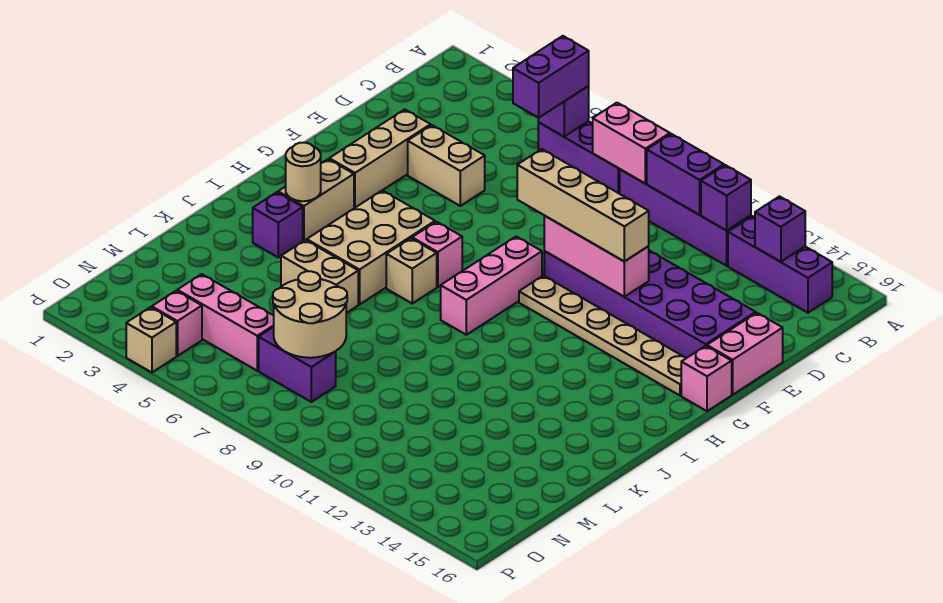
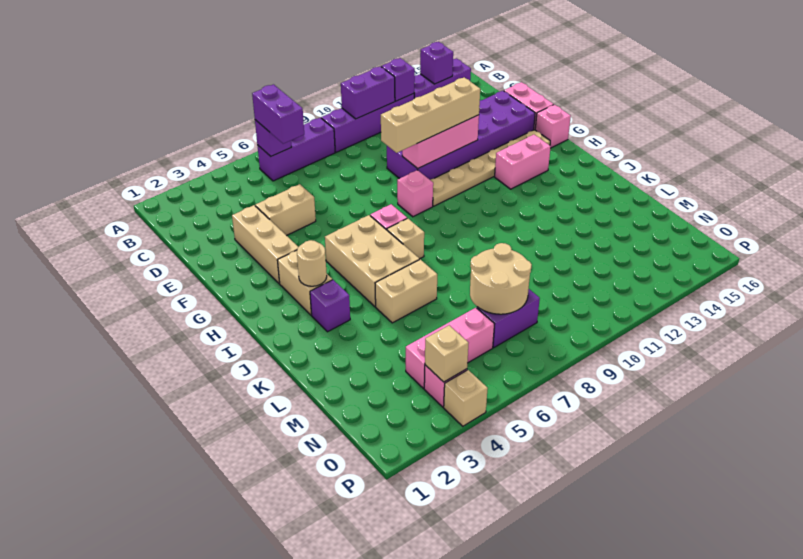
pink 1x2 brick [593,103,670,184] -> pink 1x2 brick moved to [495,135,551,189]
pink 1x3 brick [441,236,542,335] -> pink 1x1 brick [397,170,433,217]
none -> tan 1x1 brick [425,325,468,382]

